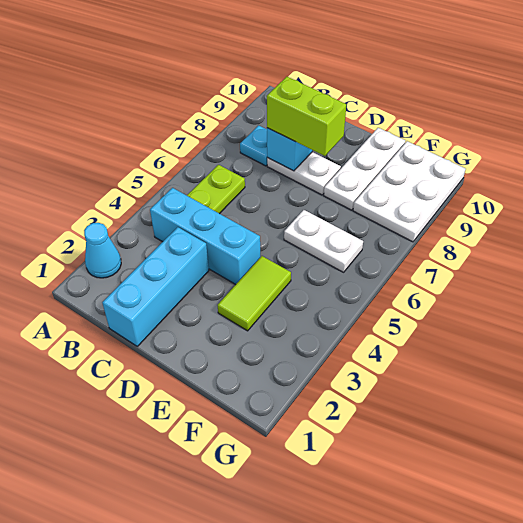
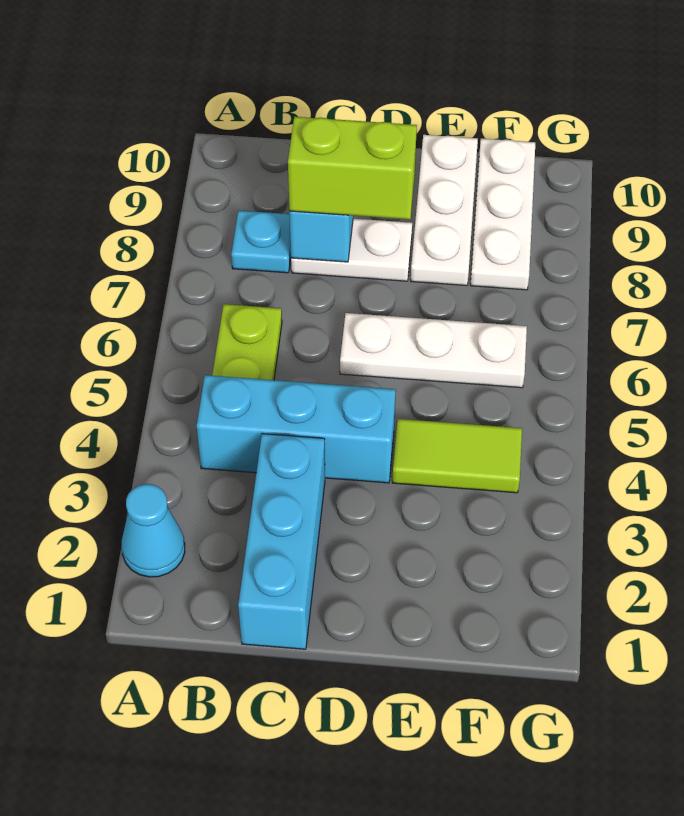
lime 1x2 tile [218,256,291,331] -> lime 1x2 tile turned to [392,419,522,493]
white 1x2 plate [284,210,363,272] -> white 1x3 plate [340,313,527,388]
white 2x3 plate [353,141,466,242] -> white 1x3 plate [470,139,535,290]

